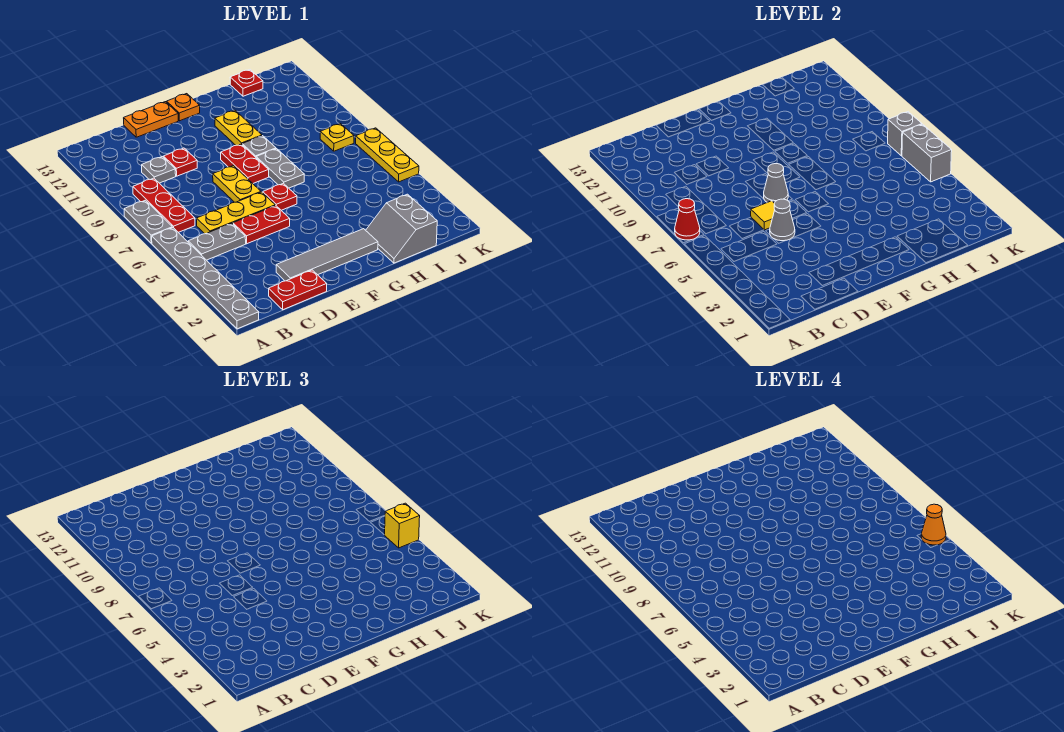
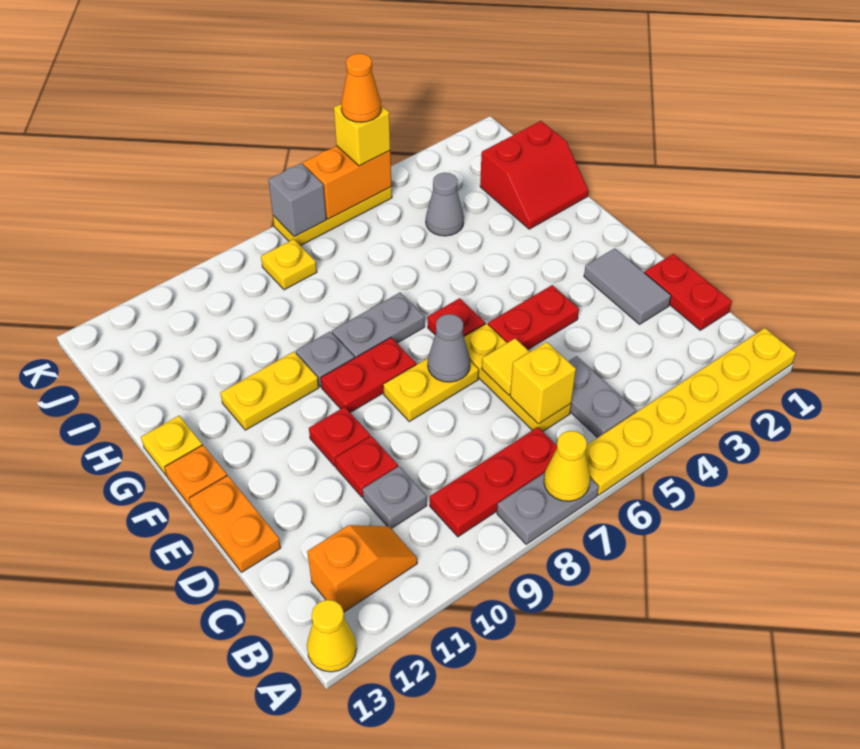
grey 1x6 plate [152,228,259,329] -> yellow 1x6 plate [586,328,796,495]
red 1x1 cone [675,199,700,240] -> yellow 1x1 cone [544,431,590,501]
none -> yellow 1x1 cone [307,600,357,672]
none -> orange 1x2 slope [307,525,417,612]
none -> yellow 1x1 brick [510,342,576,424]
grey 1x4 tile [276,229,378,281] -> grey 1x2 tile [584,248,671,324]
red 1x2 plate [233,206,290,244] -> red 1x2 plate turned to [488,285,579,350]
grey 1x1 cone [770,199,795,241] -> grey 1x1 cone moved to [426,173,464,236]
none -> yellow 1x1 plate [141,416,202,476]
grey 2x2 slope [366,194,437,263] -> red 2x2 slope [480,121,588,229]
red 1x1 plate [230,70,263,96] -> red 1x1 plate moved to [309,407,370,466]
grey 1x2 brick [902,124,952,182] -> orange 1x2 brick [303,146,392,219]

